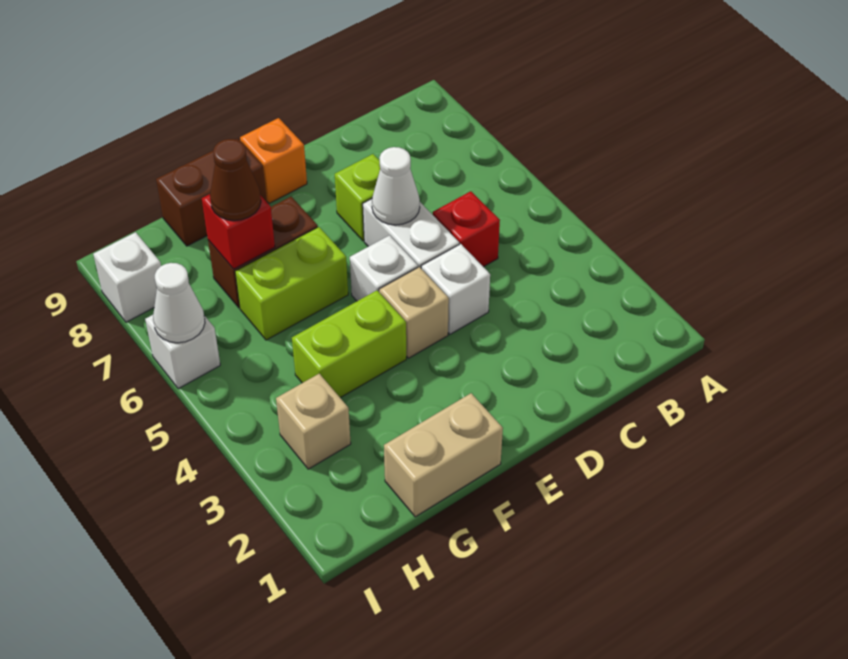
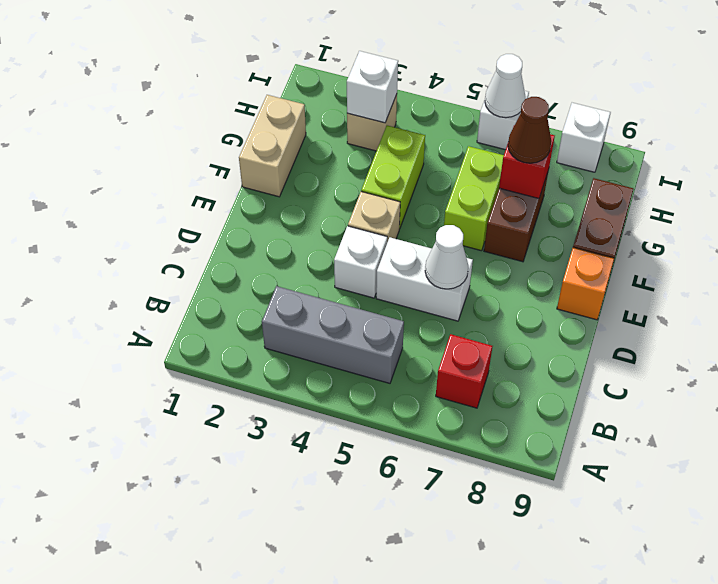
none -> grey 1x3 brick [262,286,404,383]
red 1x1 brick [433,191,500,267] -> red 1x1 brick moved to [436,334,492,408]
lime 1x1 brick [335,154,380,241] -> none
white 1x1 brick [350,235,418,301] -> white 1x1 brick moved to [347,51,398,123]

